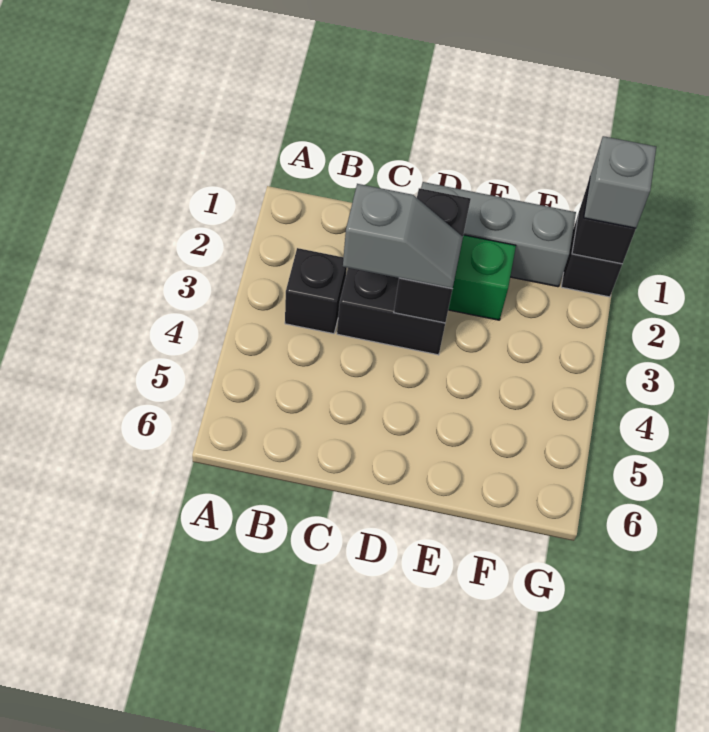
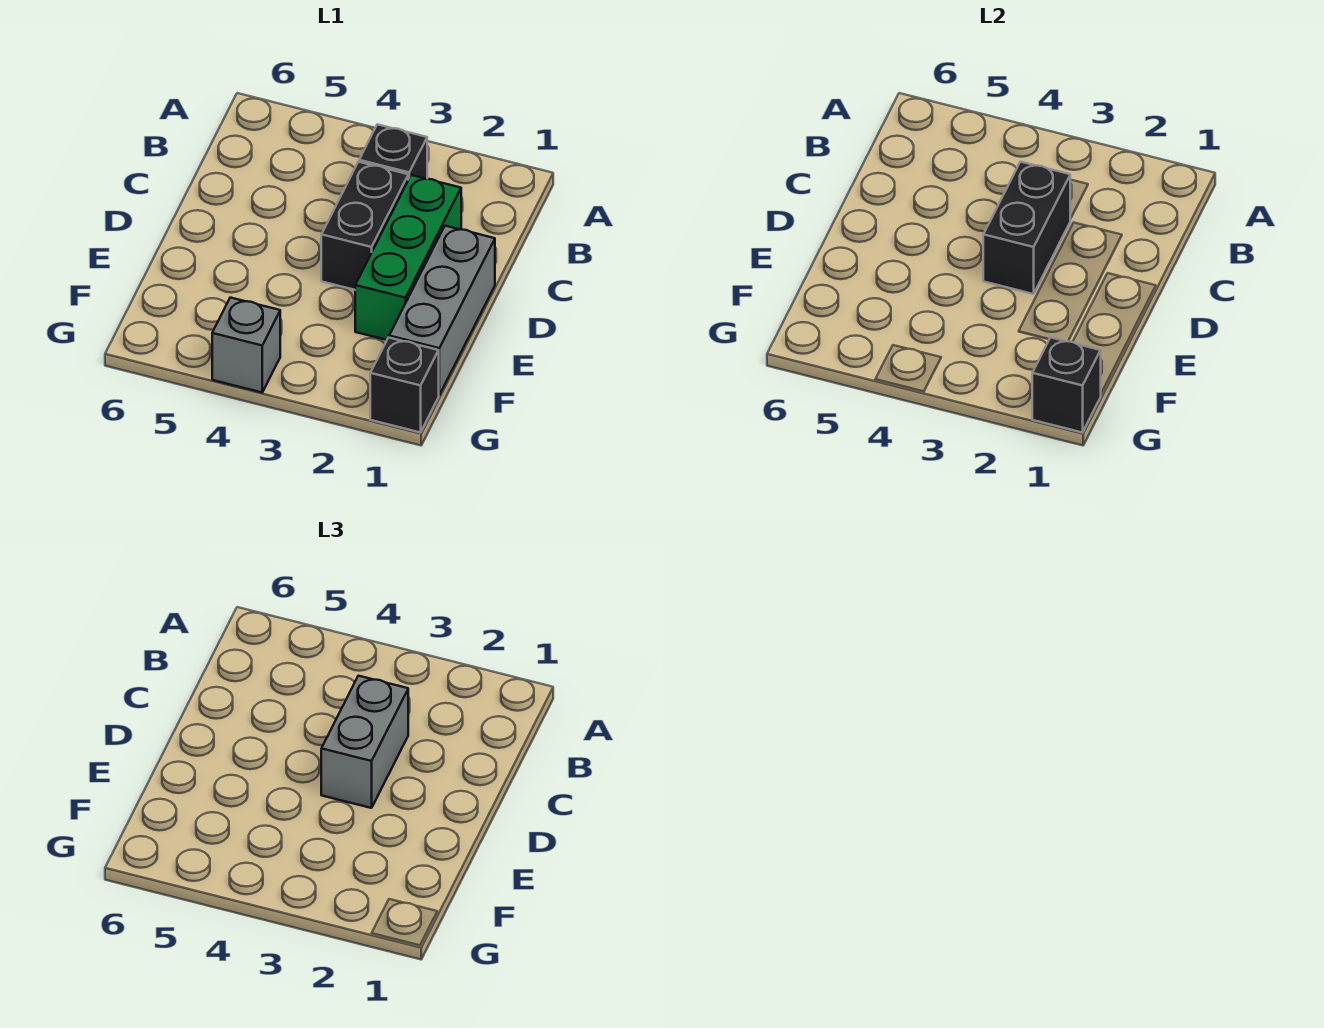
grey 1x2 slope [343,184,463,289] -> grey 1x2 brick [321,676,408,808]
black 1x2 brick [394,188,471,323] -> black 1x2 brick turned to [983,162,1071,294]
grey 1x1 brick [584,136,656,228] -> grey 1x1 brick moved to [212,298,280,392]

